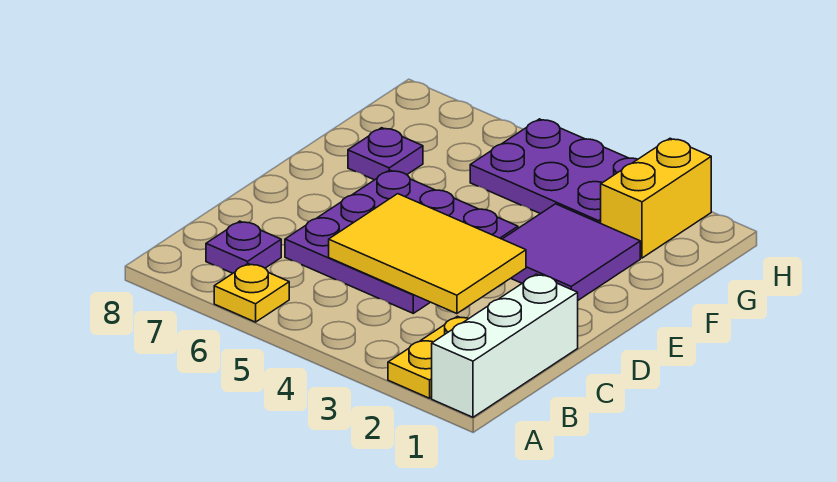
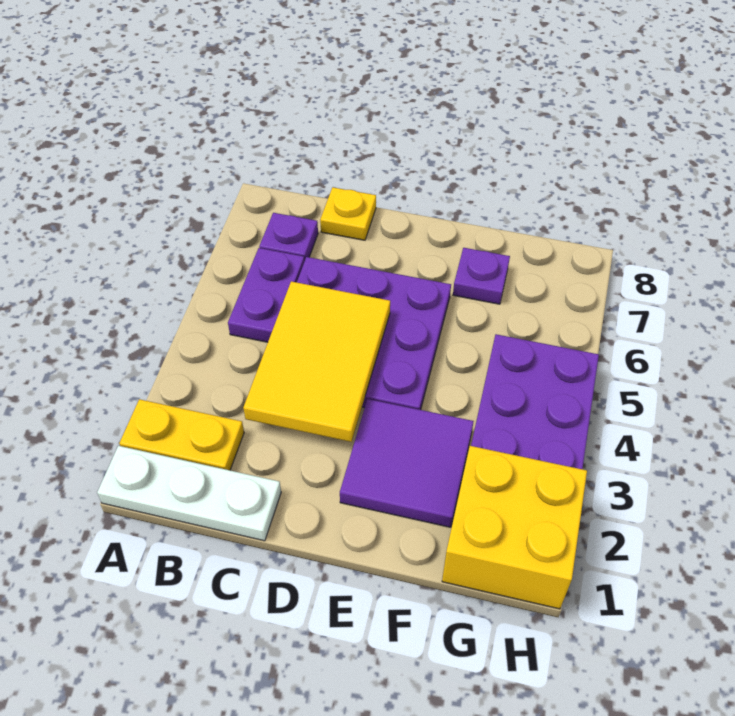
white 1x3 brick [432,274,578,417] -> white 1x3 plate [97,446,281,541]
yellow 1x1 plate [214,264,289,322] -> yellow 1x1 plate moved to [320,187,376,240]
none -> purple 1x2 plate [228,248,304,342]
yellow 1x2 brick [601,138,711,258] -> yellow 2x2 brick [442,446,587,609]

